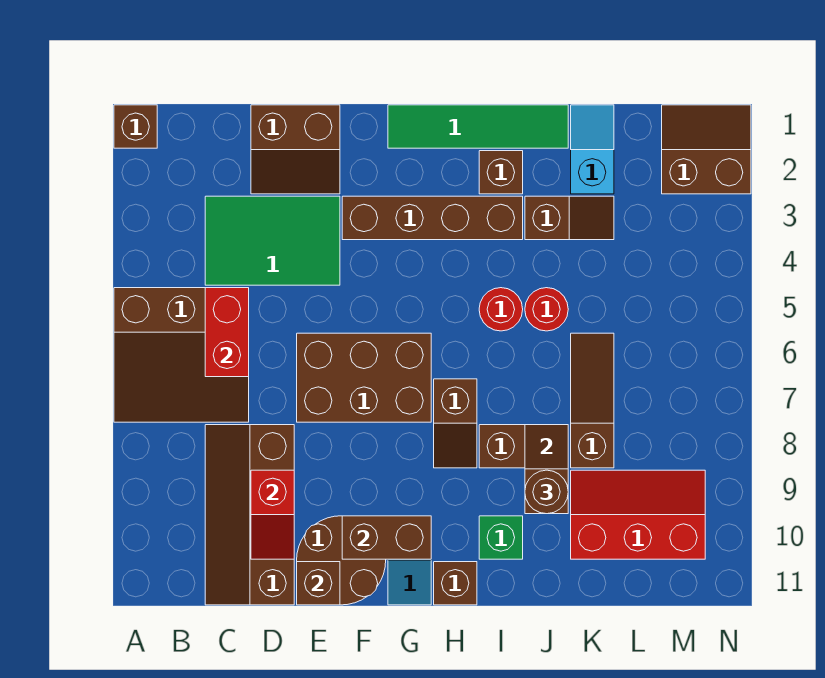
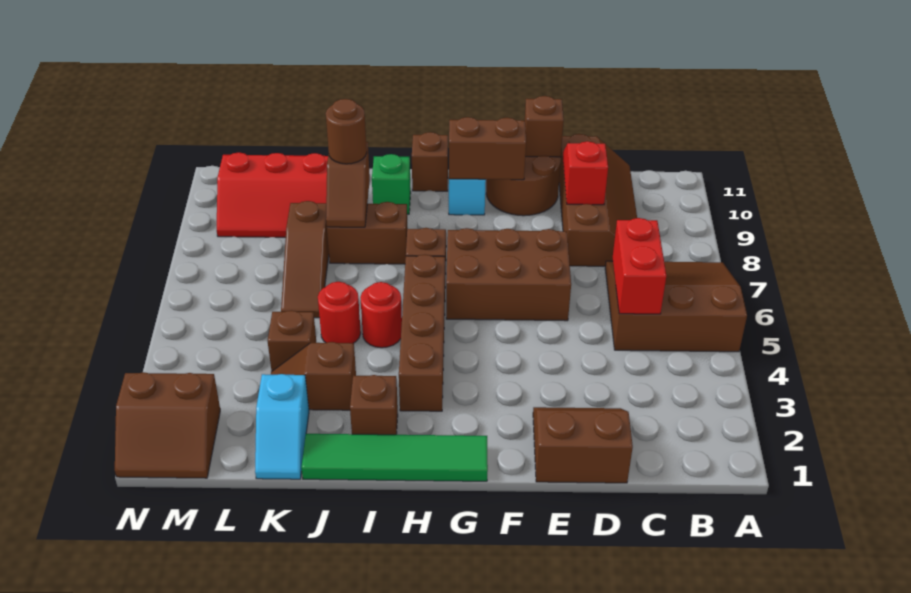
brown 1x1 brick [114,105,157,148] -> brown 1x1 brick moved to [268,310,316,371]
green 2x3 tile [205,196,340,285] -> none
brown 1x4 brick [342,196,523,240] -> brown 1x4 brick turned to [399,255,445,411]

